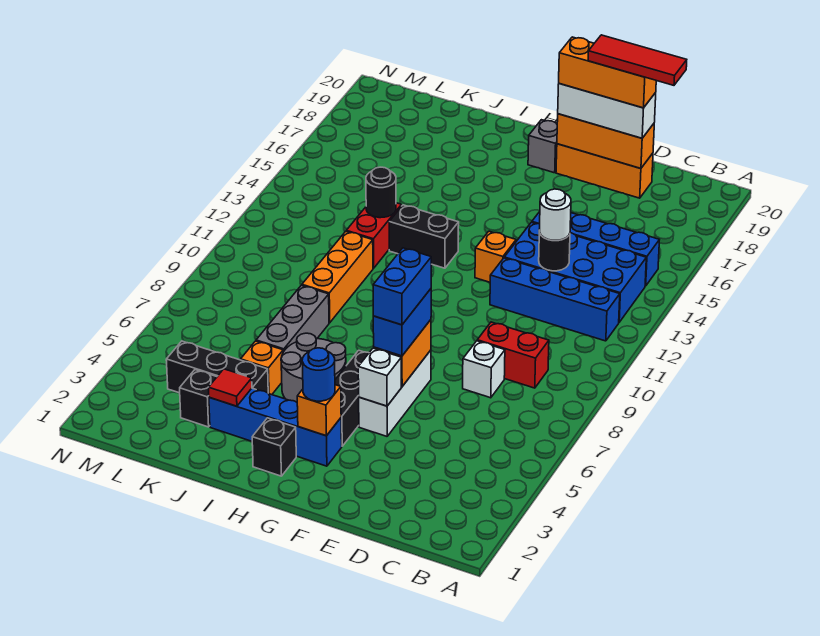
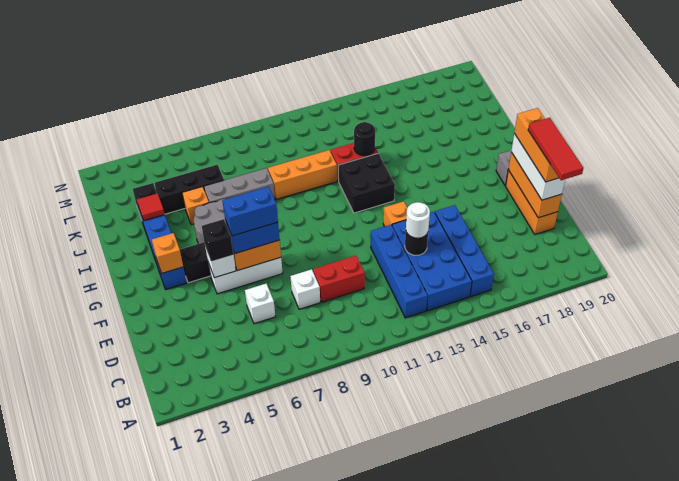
red 1x2 brick [477,322,549,388] -> red 1x2 brick turned to [313,256,365,302]
none -> white 1x1 brick [245,284,275,324]
blue 1x1 round brick [302,348,335,401] -> none
black 1x1 brick [252,418,296,476] -> black 1x1 brick moved to [202,219,233,261]
black 1x2 brick [389,205,459,268] -> black 2x2 brick [338,154,395,213]
black 1x3 brick [166,341,268,393] -> black 1x3 brick turned to [155,165,224,214]

